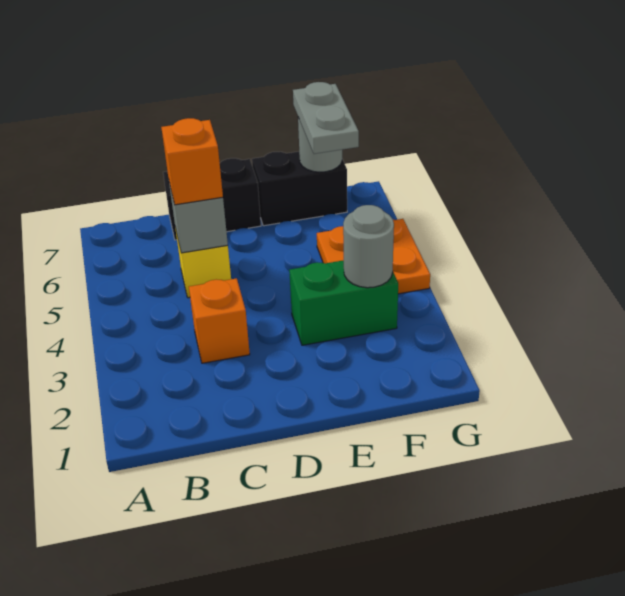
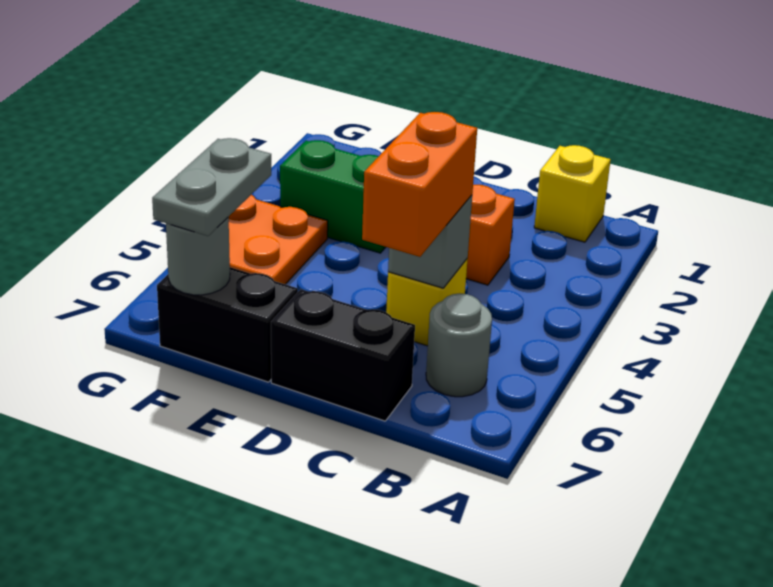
none -> yellow 1x1 brick [534,145,611,242]
orange 1x1 brick [161,118,223,205] -> orange 1x2 brick [362,112,477,257]
grey 1x1 round brick [343,205,394,288] -> grey 1x1 round brick moved to [426,293,492,397]

